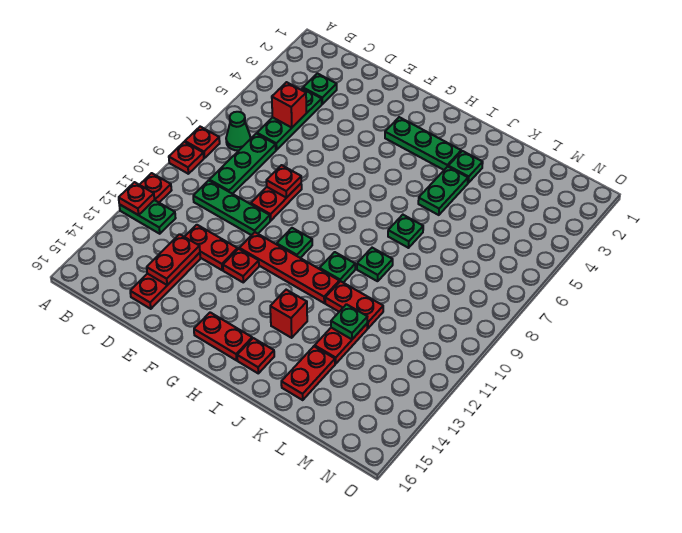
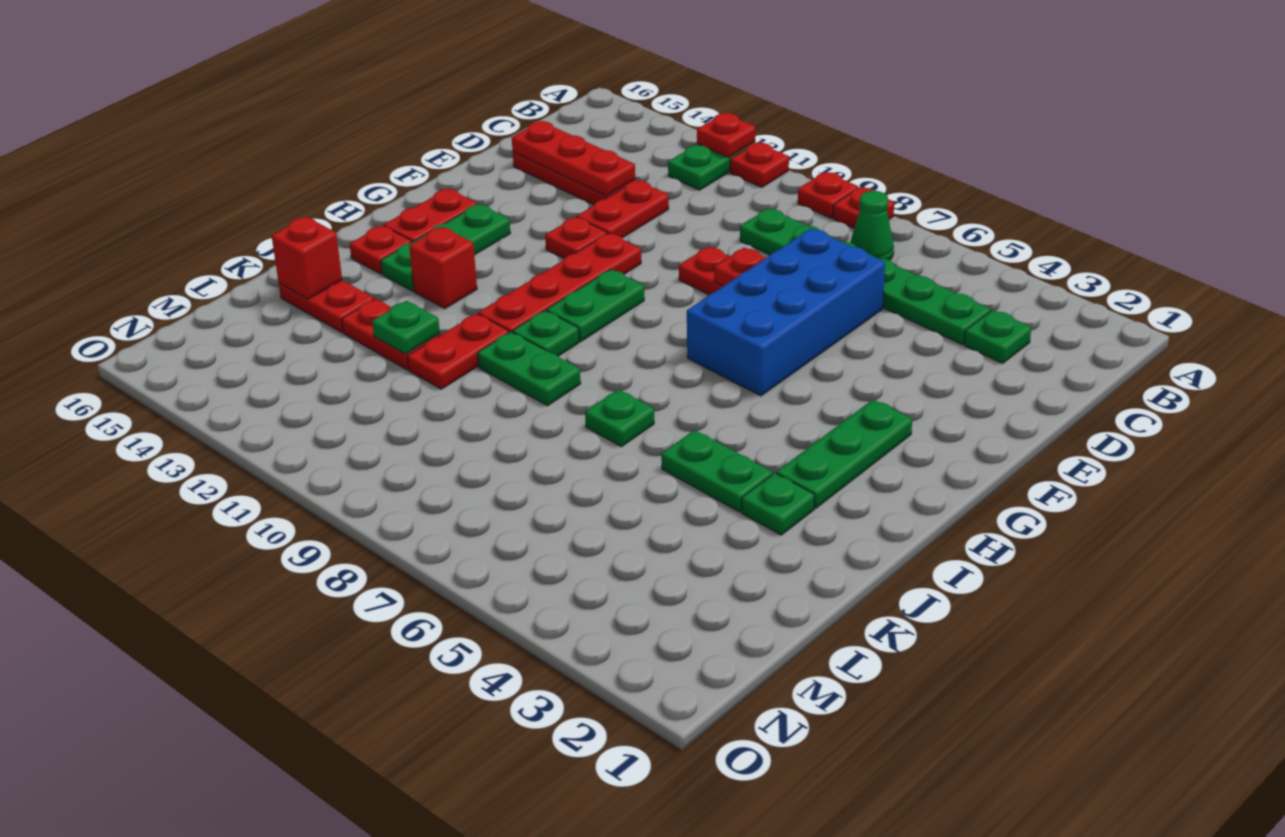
red 1x1 brick [272,82,306,128] -> red 1x1 brick moved to [272,217,342,299]
green 1x3 plate [193,180,270,235] -> green 1x3 plate moved to [381,204,511,291]
none -> blue 2x4 brick [687,229,885,396]
red 1x2 plate [147,234,200,285] -> red 1x3 plate [512,121,635,196]
green 1x1 plate [277,228,312,258] -> green 1x2 plate [547,269,644,342]
green 1x1 plate [357,248,393,281] -> green 1x2 plate [477,332,581,406]

